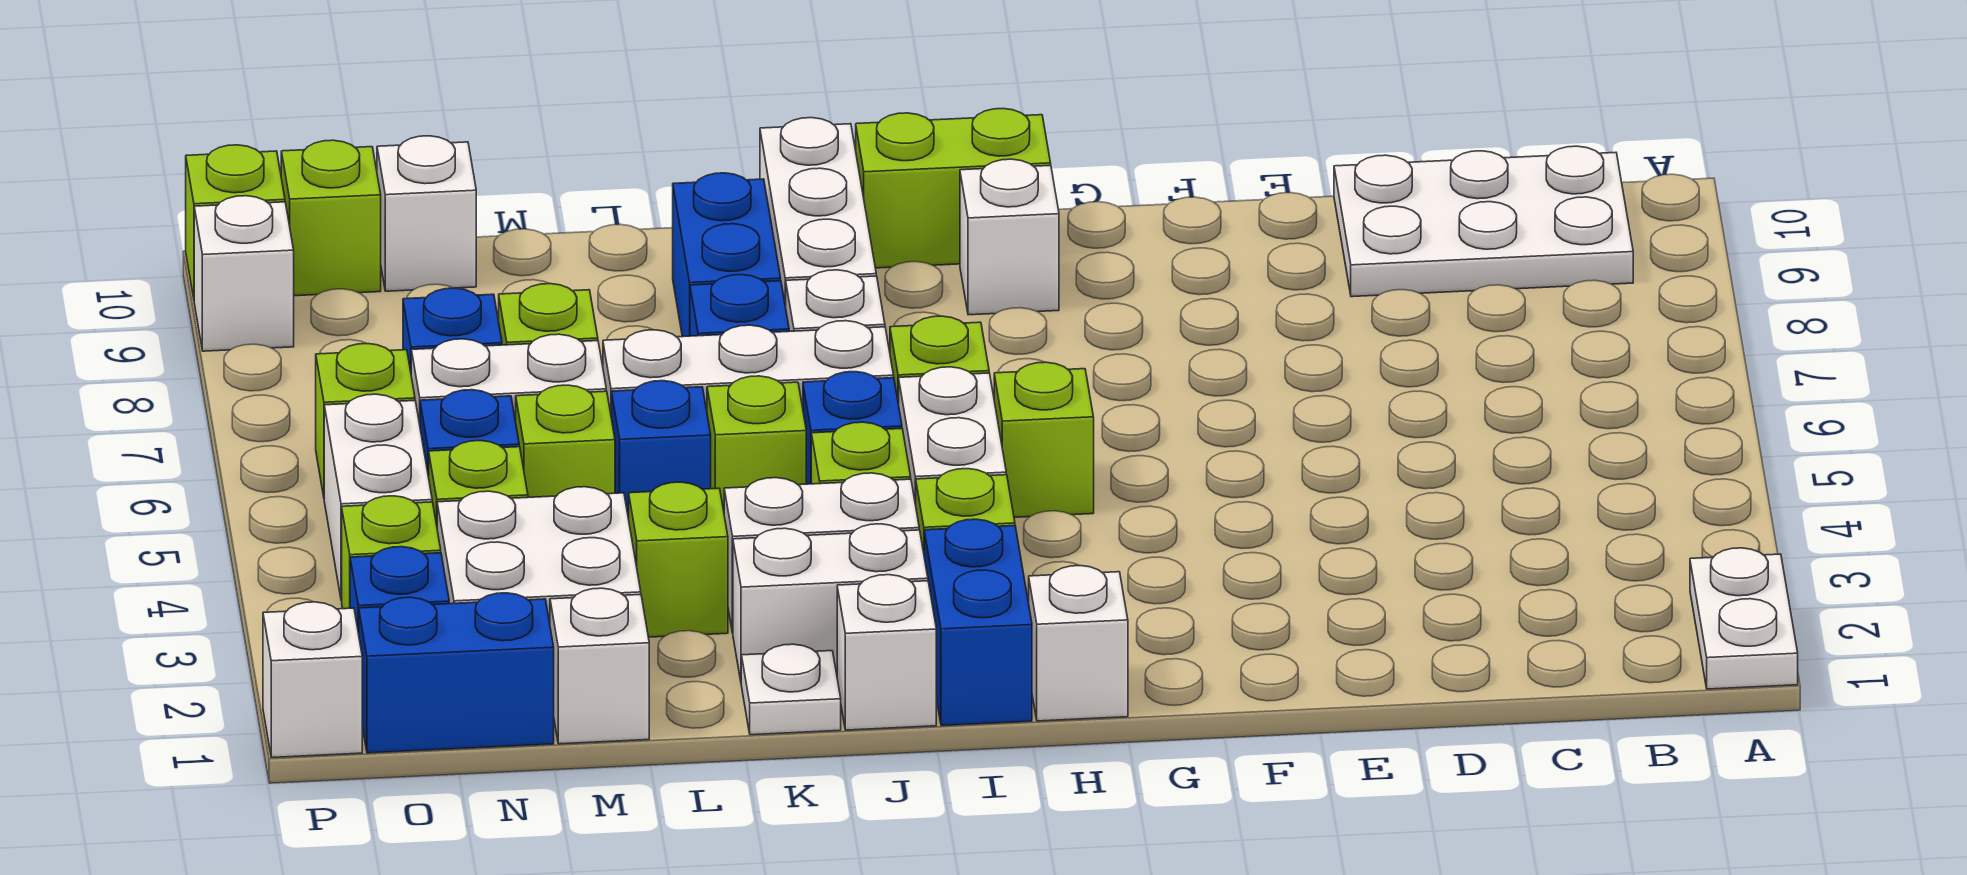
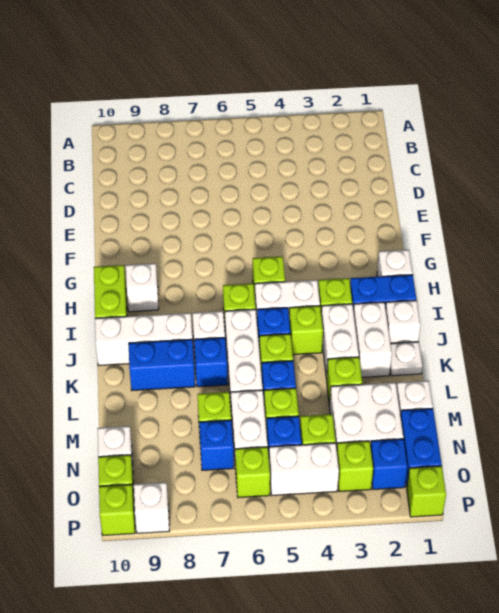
white 1x2 plate [1690,548,1798,689] -> none
white 2x3 plate [1334,146,1633,297] -> none
white 1x1 brick [263,602,362,758] -> lime 1x1 brick [407,466,446,517]

